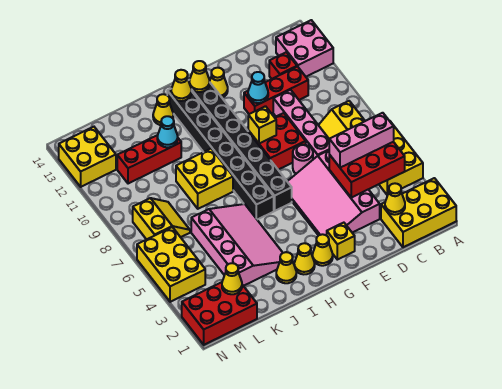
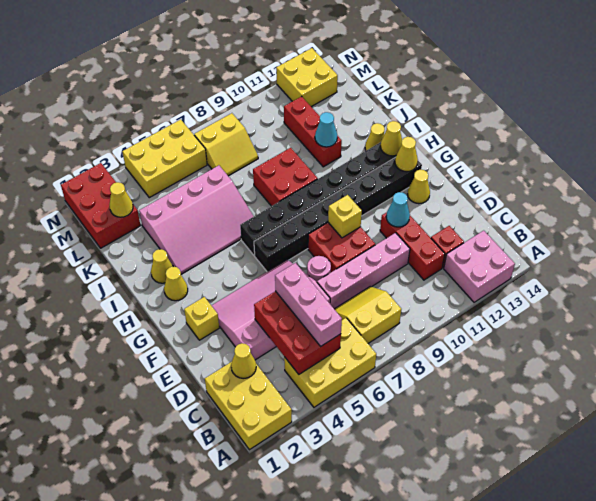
yellow 1x1 cone [312,234,333,266] -> none
yellow 2x2 brick [176,149,233,209] -> red 2x2 brick [253,148,318,206]

